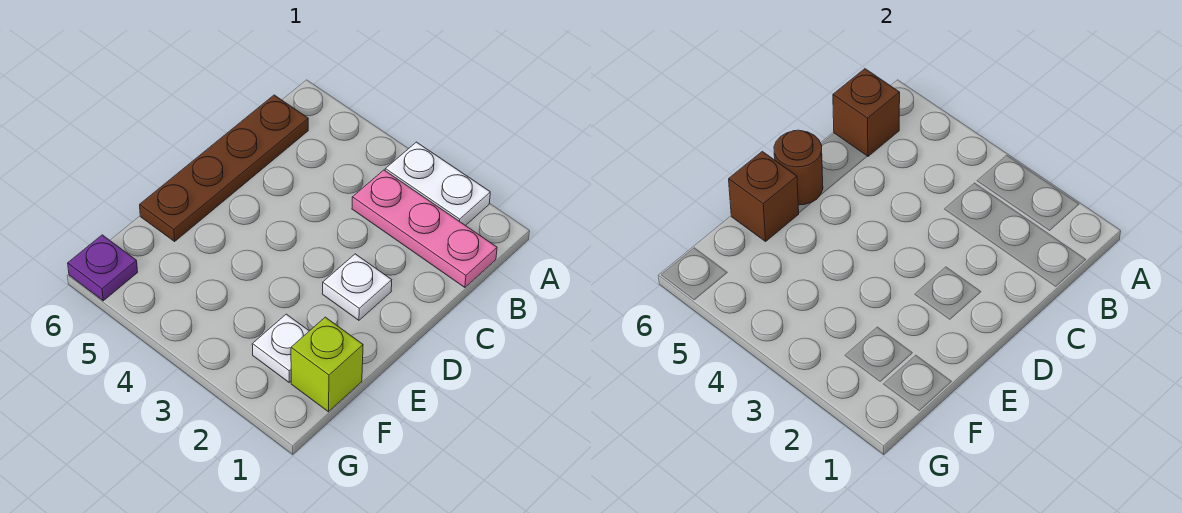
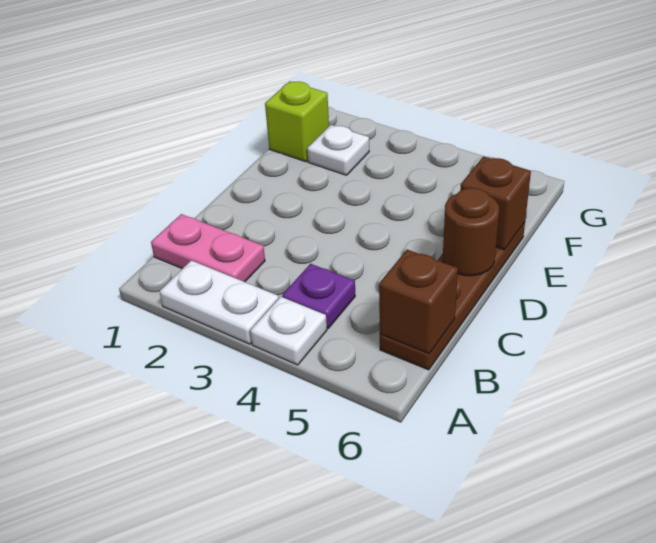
pink 1x3 plate [352,170,497,287] -> pink 1x2 plate [151,214,265,282]
white 1x1 plate [322,254,392,320] -> white 1x1 plate moved to [250,297,327,365]
purple 1x1 plate [68,235,138,301] -> purple 1x1 plate moved to [282,264,355,328]

